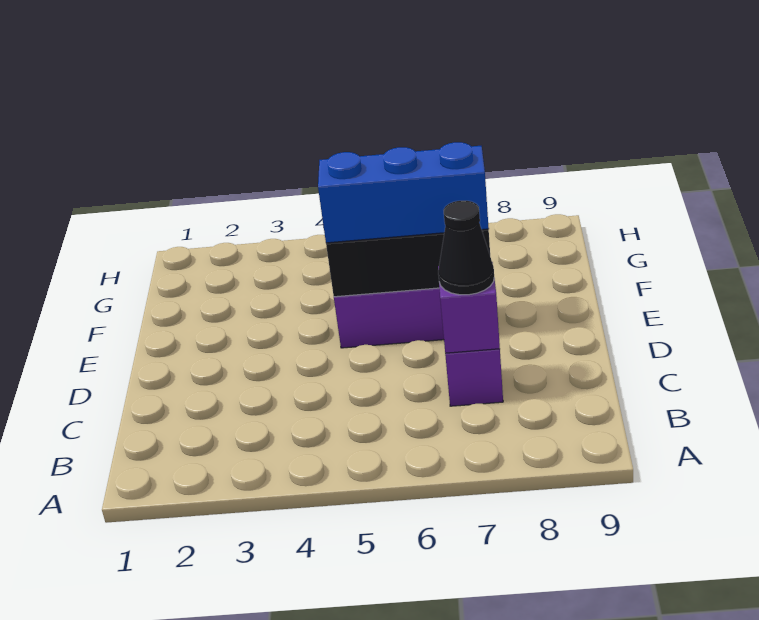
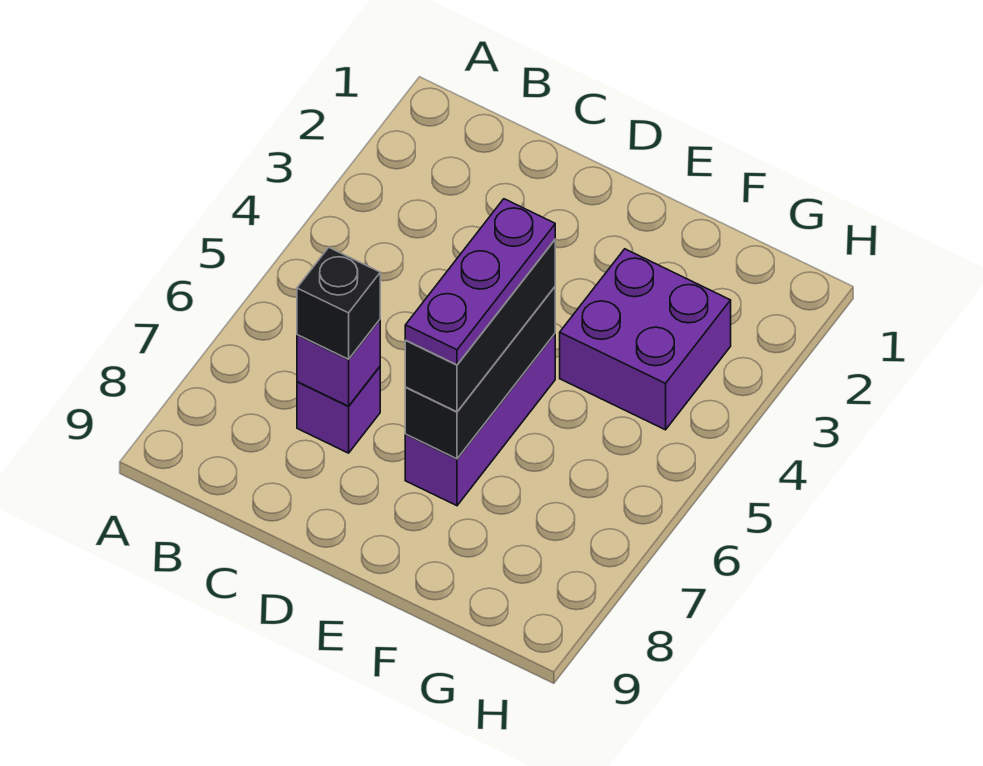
black 1x1 cone [438,201,494,295] -> black 1x1 brick [297,248,380,359]
blue 1x3 brick [318,142,489,243] -> black 1x3 brick [405,240,555,412]
none -> purple 1x3 plate [405,199,555,365]
none -> purple 2x2 brick [560,249,731,430]

